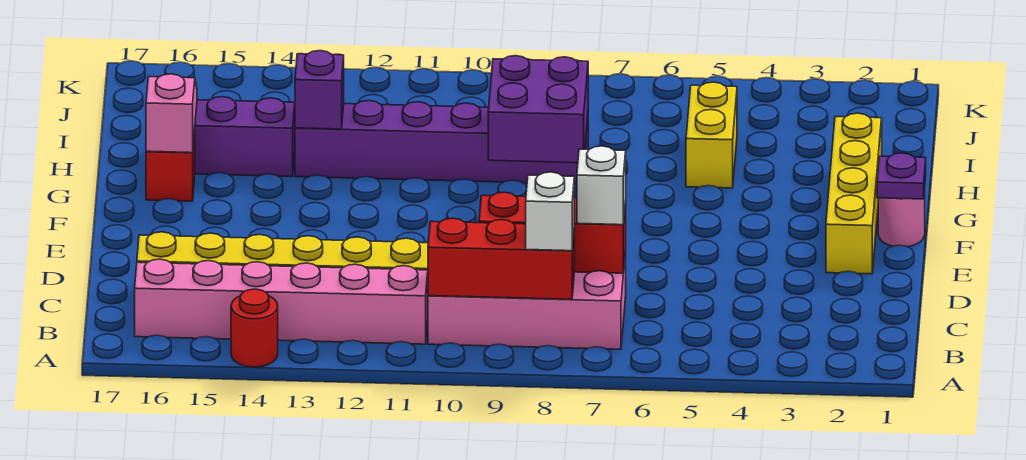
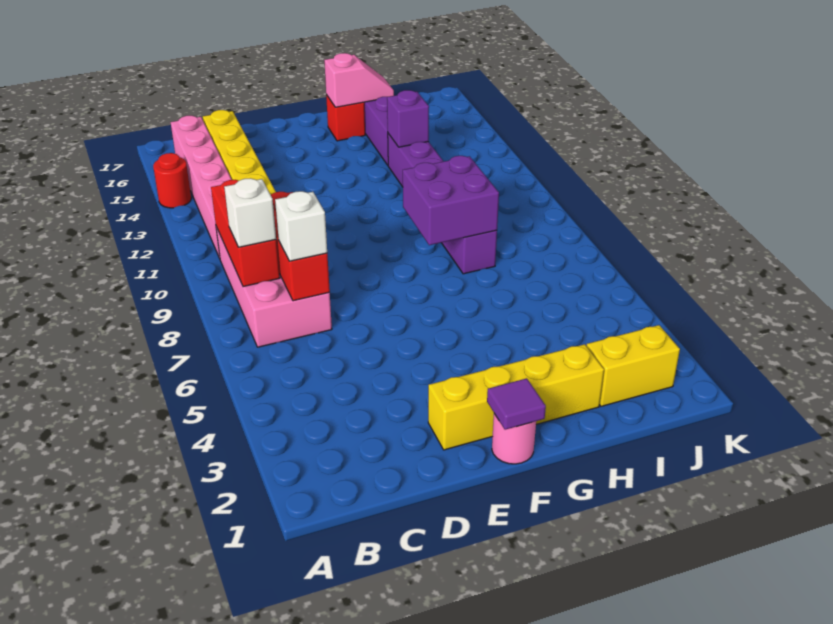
purple 1x1 plate [877,153,926,199] -> purple 1x1 tile [487,378,546,430]
yellow 1x2 brick [686,82,737,188] -> yellow 1x2 brick moved to [586,325,680,406]

